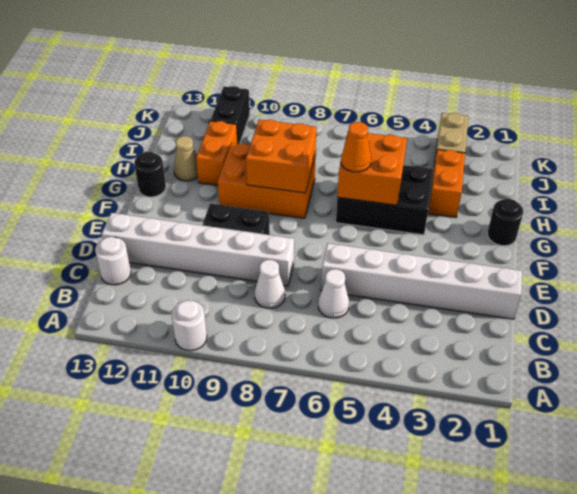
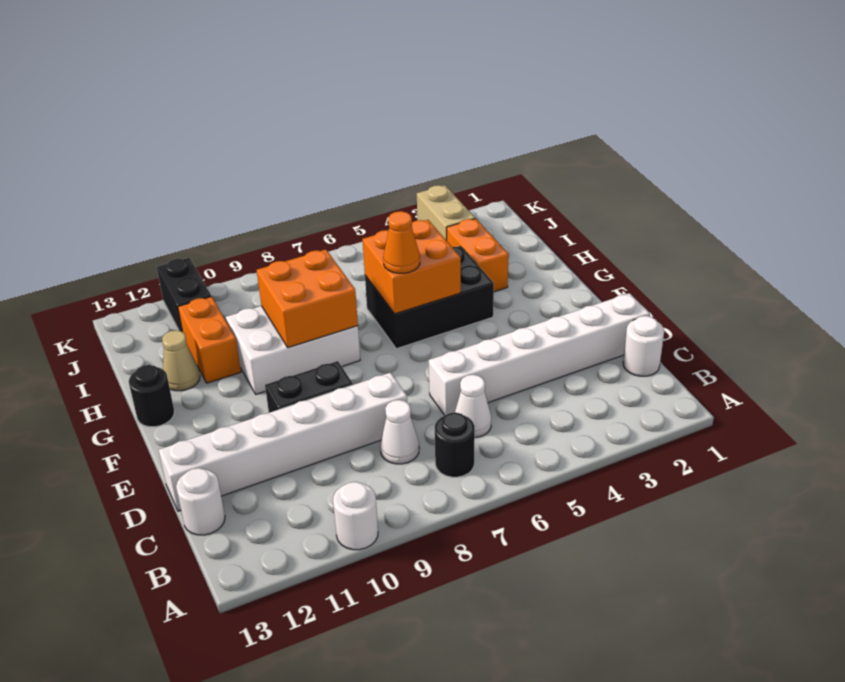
none -> white 1x1 round brick [623,316,664,376]
black 1x1 round brick [487,199,523,246] -> black 1x1 round brick moved to [435,412,475,477]
orange 2x3 brick [218,143,316,218] -> white 2x3 brick [226,306,360,394]

